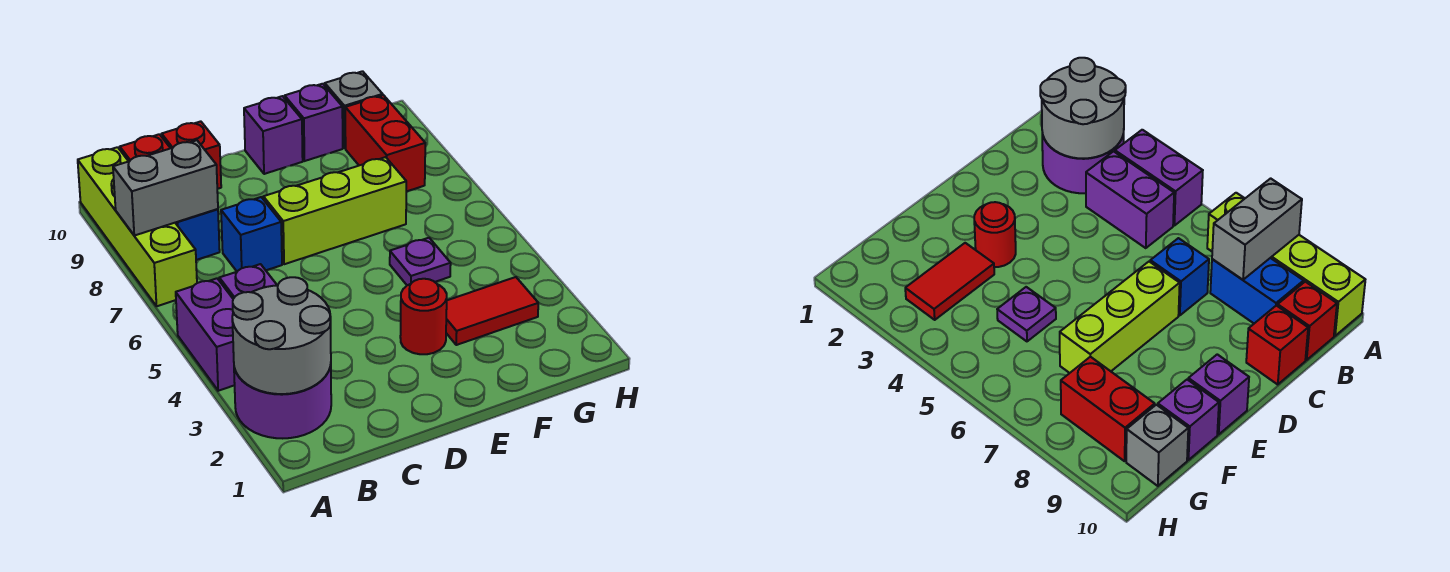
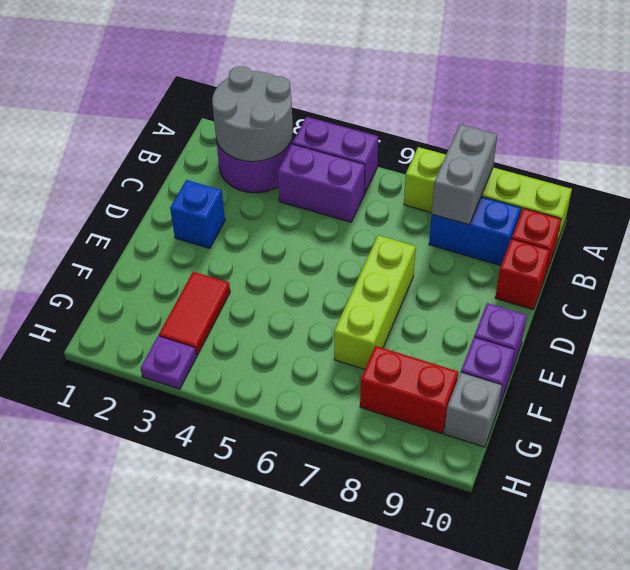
blue 1x1 brick [221,197,282,271] -> blue 1x1 brick moved to [170,180,225,249]
red 1x1 round brick [400,279,447,354] -> none
purple 1x1 plate [390,238,451,285] -> purple 1x1 plate moved to [140,336,197,389]

